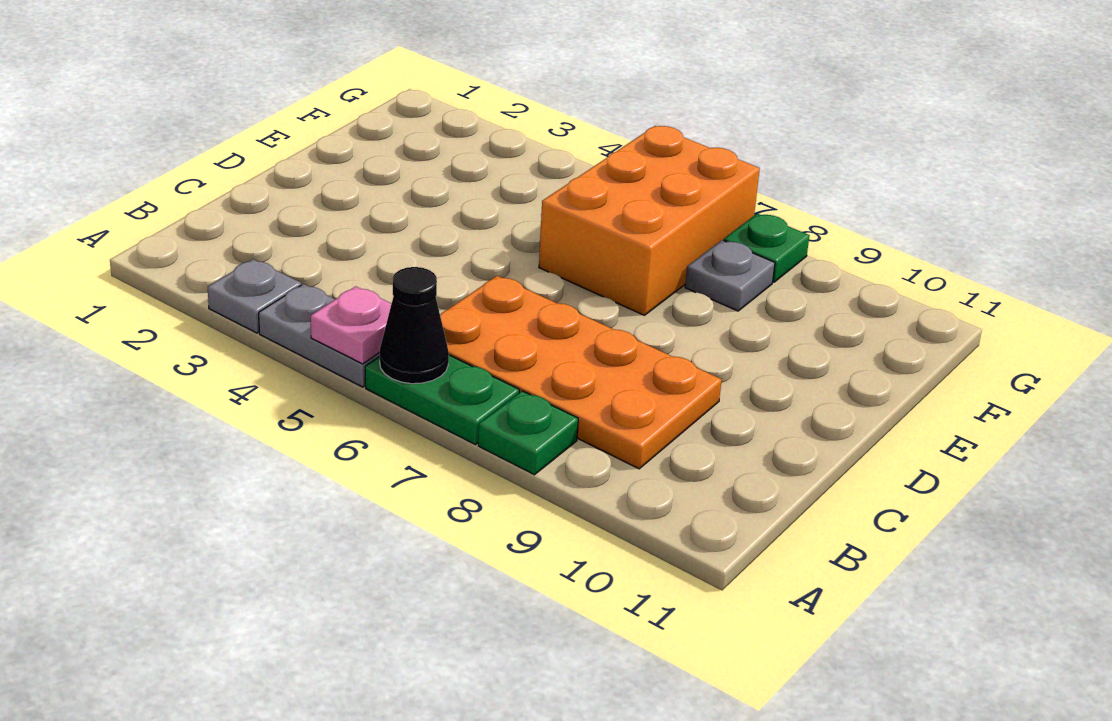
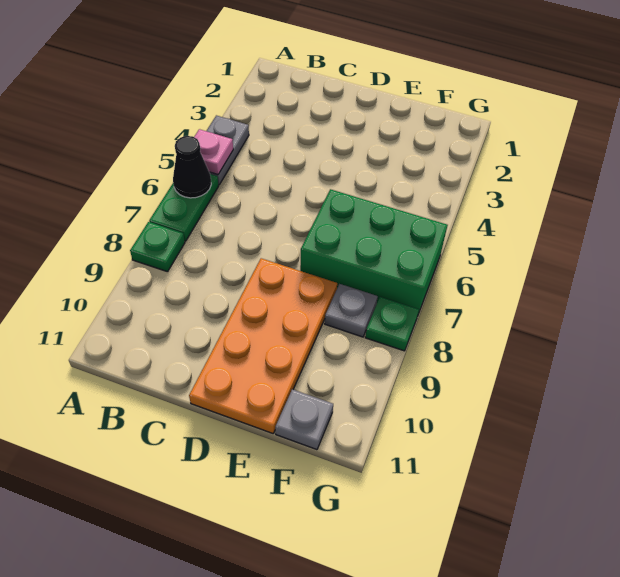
grey 1x1 plate [208,259,301,333] -> grey 1x1 plate moved to [275,389,333,450]
orange 2x4 plate [440,276,722,469] -> orange 2x4 plate moved to [189,258,337,433]
orange 2x3 brick [539,126,760,315] -> green 2x3 brick [300,189,448,314]

